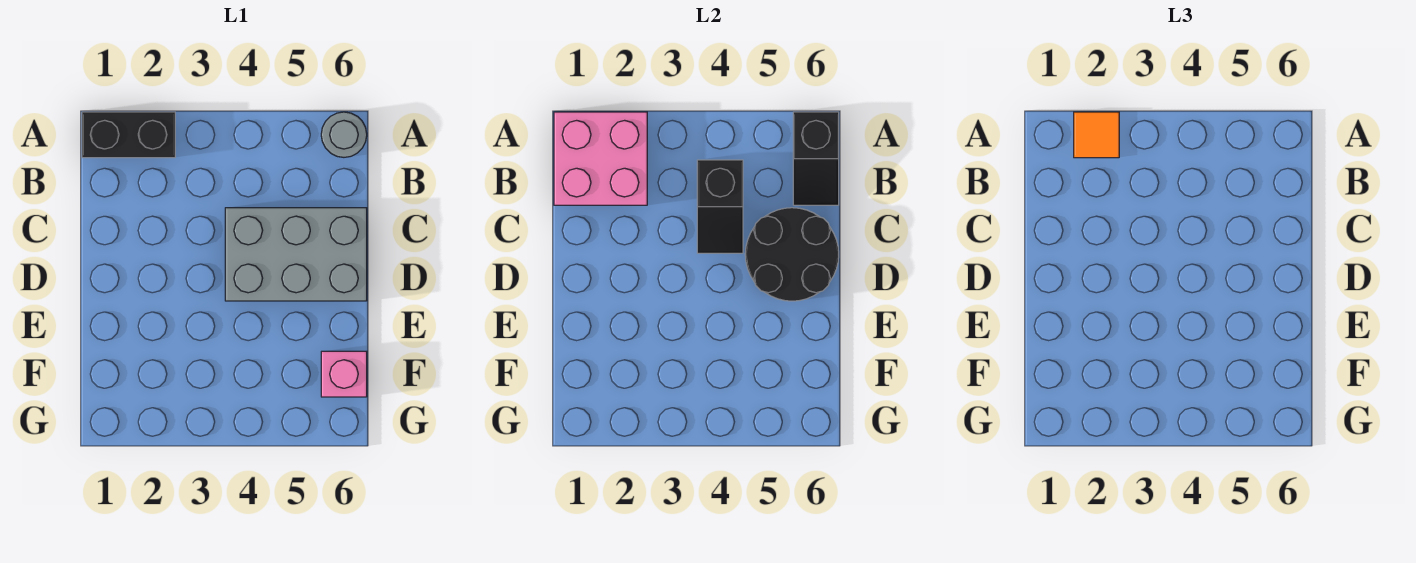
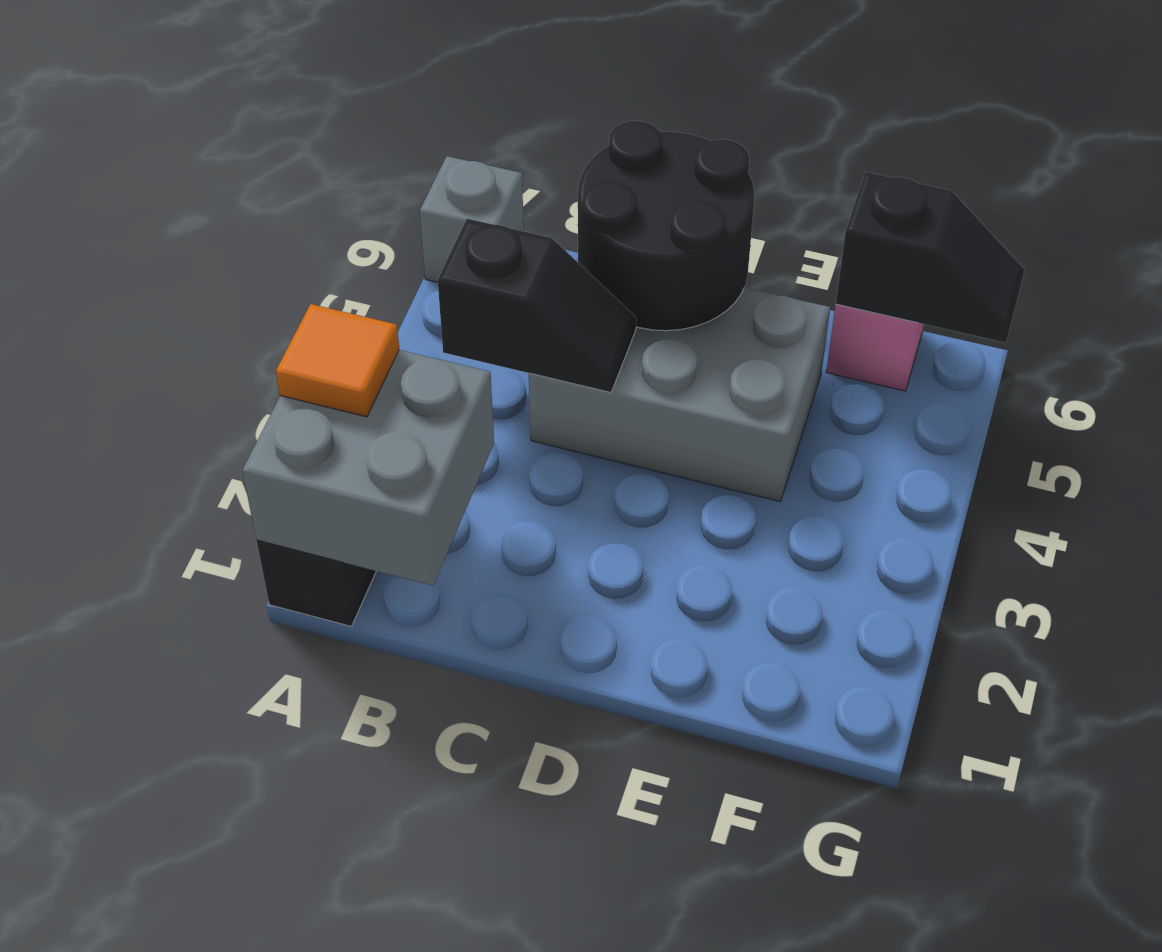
pink 2x2 brick [554,112,647,205] -> grey 2x2 brick [242,350,494,586]
grey 1x1 round brick [321,112,367,157] -> grey 1x1 brick [420,156,524,282]
black 1x2 slope [793,112,839,205] -> black 1x2 slope moved to [836,172,1025,343]
grey 2x3 brick [225,208,367,301] -> grey 2x3 brick turned to [529,259,830,502]

